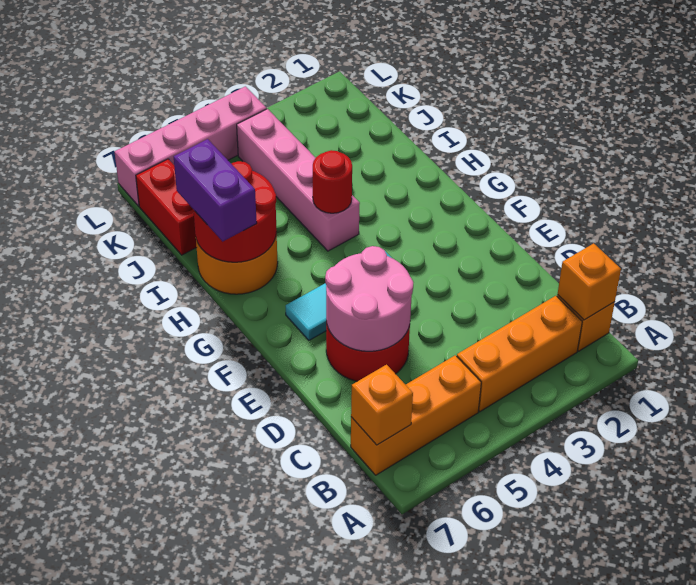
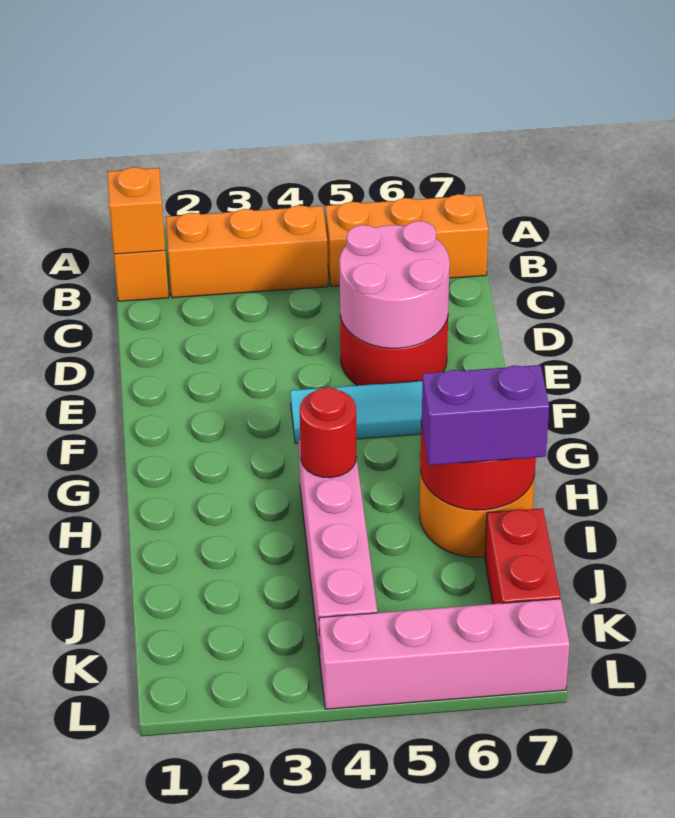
orange 1x1 brick [351,365,413,445] -> none
purple 1x2 brick [174,139,257,241] -> purple 1x2 brick turned to [422,365,549,465]

